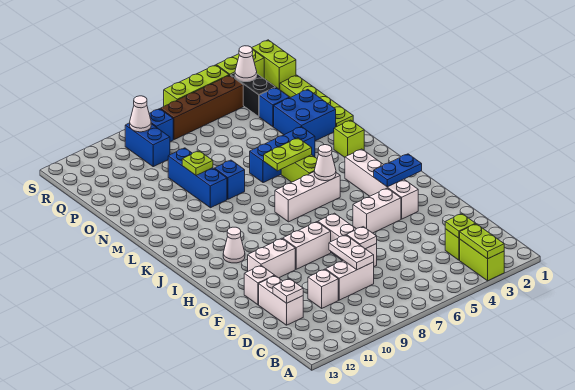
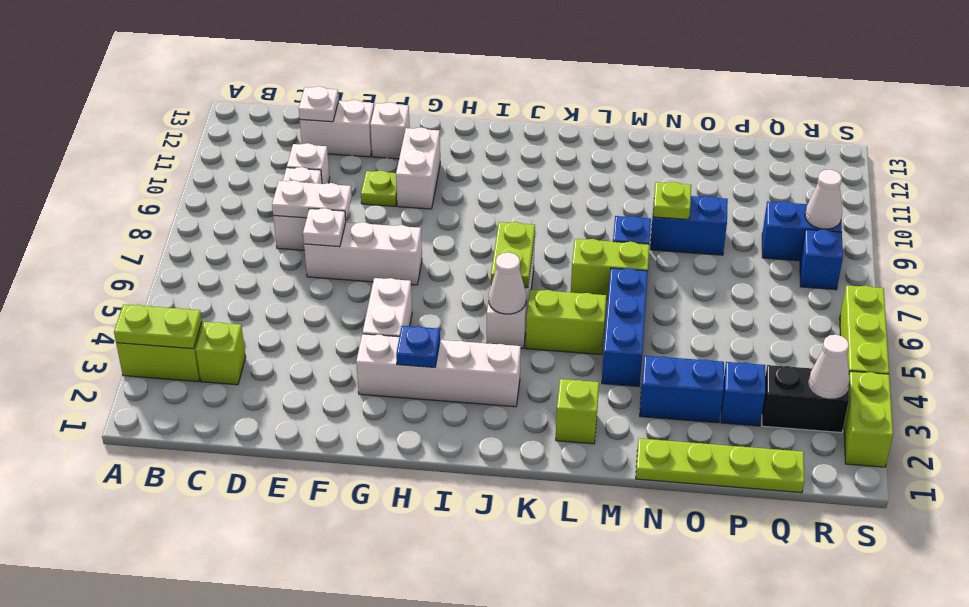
lime 1x1 plate [445,214,476,238] -> lime 1x1 plate moved to [361,170,397,206]
white 1x2 brick [283,222,331,269] -> none
blue 1x2 plate [374,154,422,187] -> blue 1x1 plate [396,326,440,367]
white 1x1 cone [223,227,245,263] -> none
lime 1x2 plate [264,138,312,171] -> lime 1x2 plate moved to [491,222,535,288]
blue 1x3 brick [168,148,227,208] -> blue 1x2 brick [650,196,728,255]
blue 2x2 brick [274,89,336,141] -> blue 1x2 brick [640,356,724,423]
lime 1x2 brick [252,40,296,90] -> lime 1x2 brick moved to [571,239,649,299]
brown 1x4 brick [161,75,243,140] -> none

